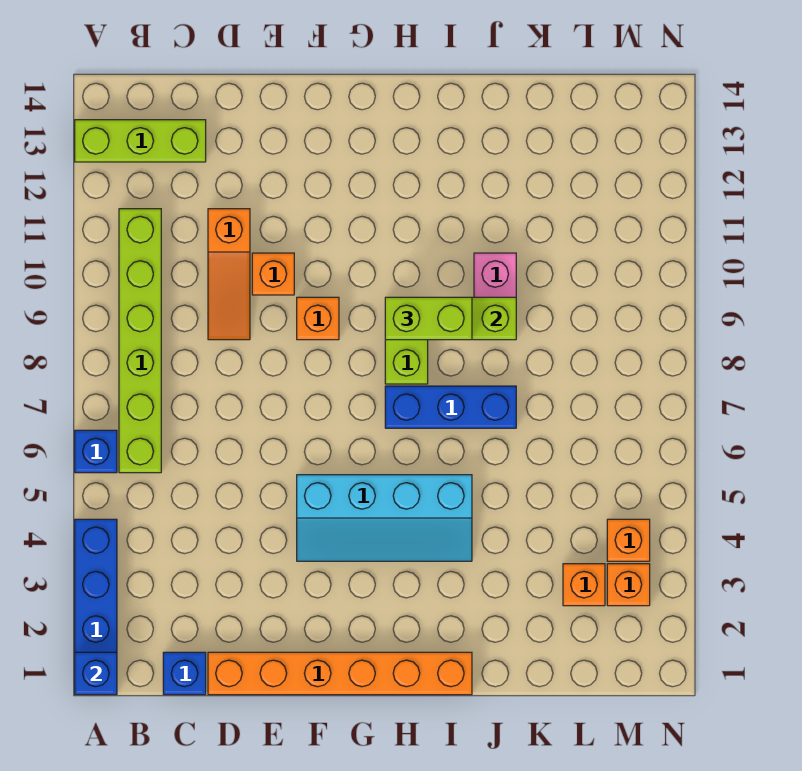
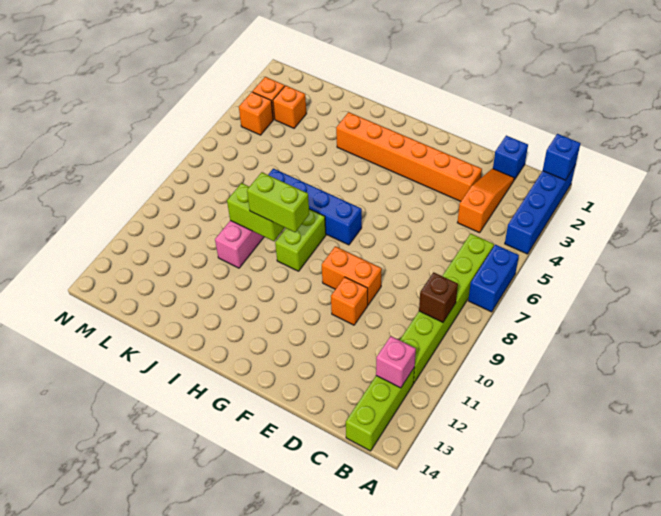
blue 1x1 brick [75,430,117,473] -> blue 1x2 brick [468,245,519,312]
lime 1x3 brick [75,120,206,162] -> lime 1x3 brick turned to [346,367,415,451]
none -> brown 1x1 brick [419,272,458,322]
none -> pink 1x1 brick [376,336,416,388]
orange 1x6 brick [208,652,472,695] -> orange 1x6 brick moved to [336,112,482,201]
orange 1x3 slope [208,209,250,340] -> orange 1x3 slope moved to [457,169,514,233]
cyan 2x4 slope [297,475,472,561] -> none
orange 1x1 brick [297,297,339,340] -> orange 1x2 brick [322,246,382,305]
blue 1x3 brick [385,386,516,428] -> blue 1x4 brick [268,169,362,245]

